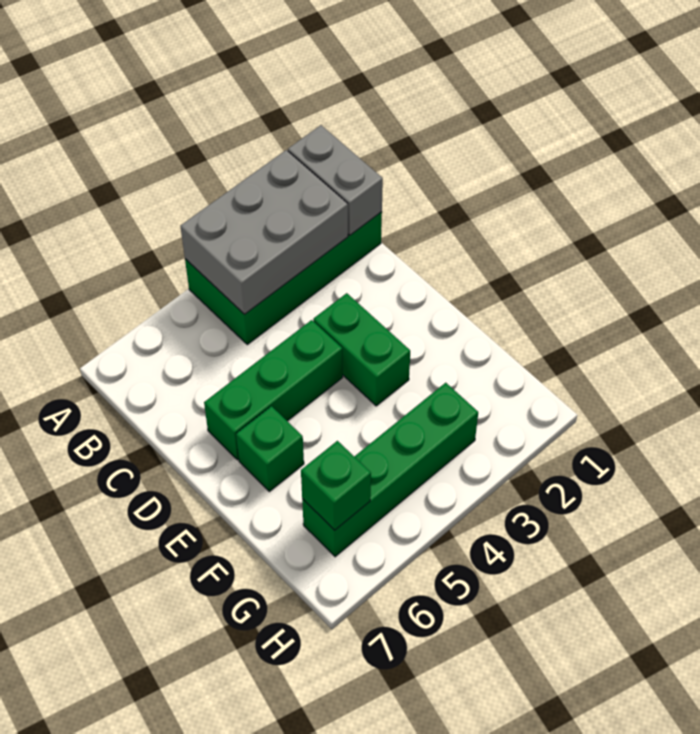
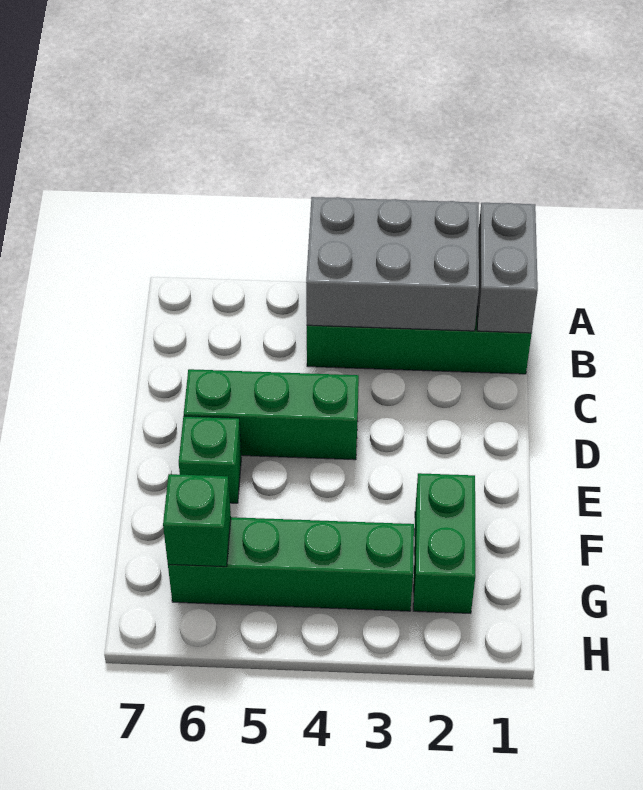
green 1x2 brick [313,293,410,406] -> green 1x2 brick moved to [413,473,475,613]

